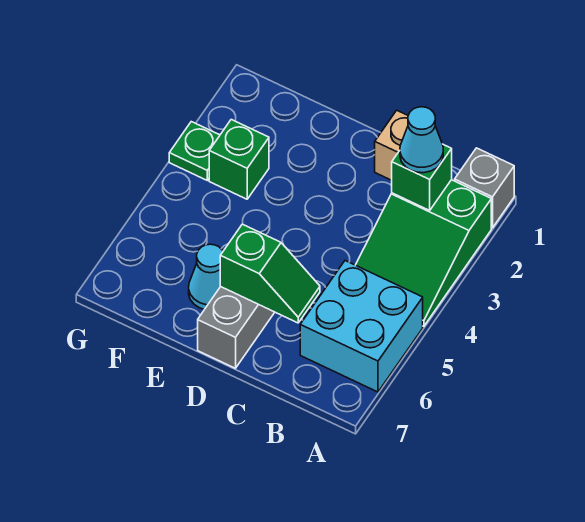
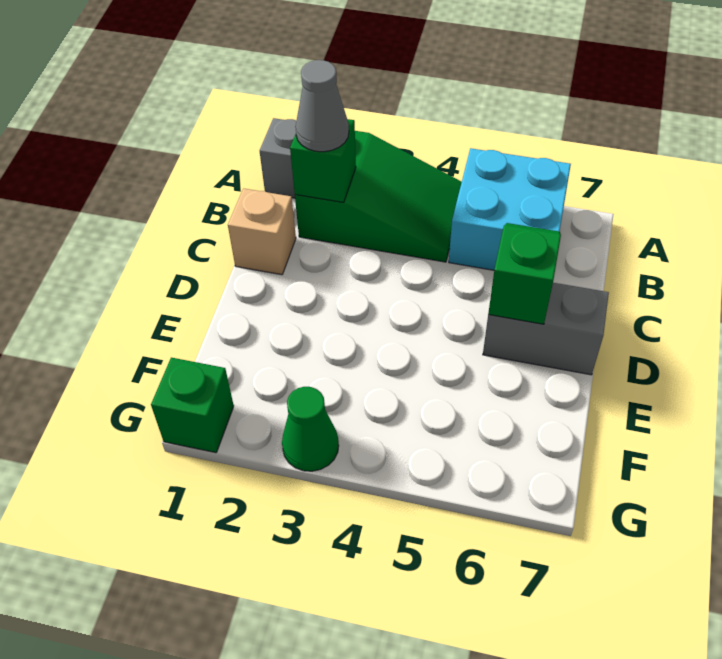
cyan 1x1 cone [400,107,443,173] -> grey 1x1 cone [295,60,349,152]
cyan 1x1 cone [189,244,223,309] -> none
green 1x1 brick [209,120,269,199] -> green 1x1 brick moved to [151,358,234,453]
green 1x1 plate [169,122,220,180] -> green 1x1 cone [282,387,339,471]

